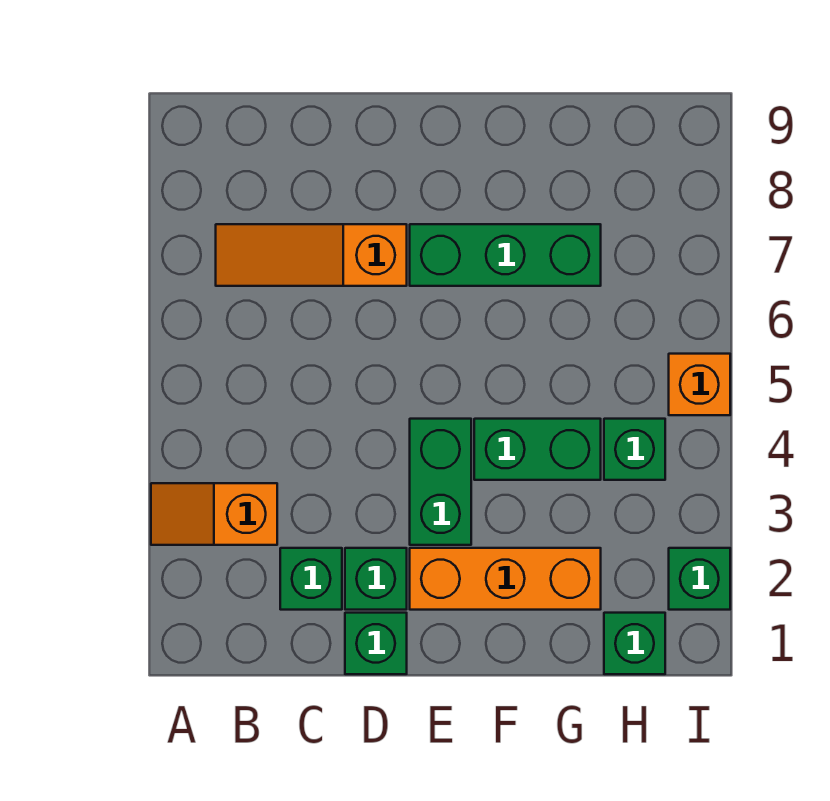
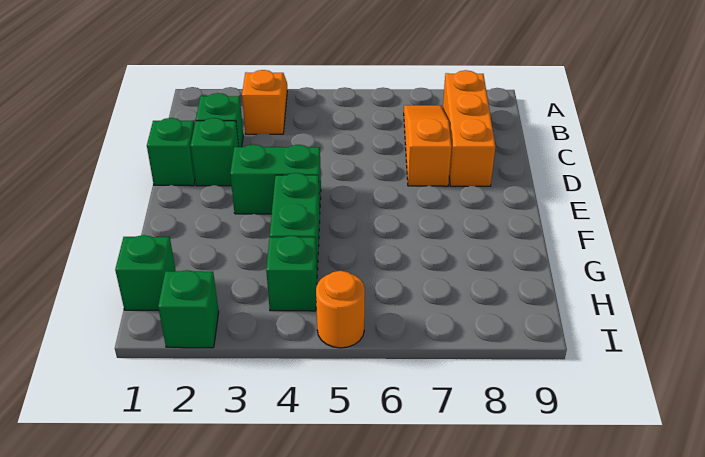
orange 1x3 brick [410,548,601,610] -> orange 1x3 brick moved to [443,70,495,186]
green 1x3 brick [410,224,601,286] -> none
orange 1x1 brick [669,354,730,415] -> orange 1x1 round brick [316,271,365,348]

